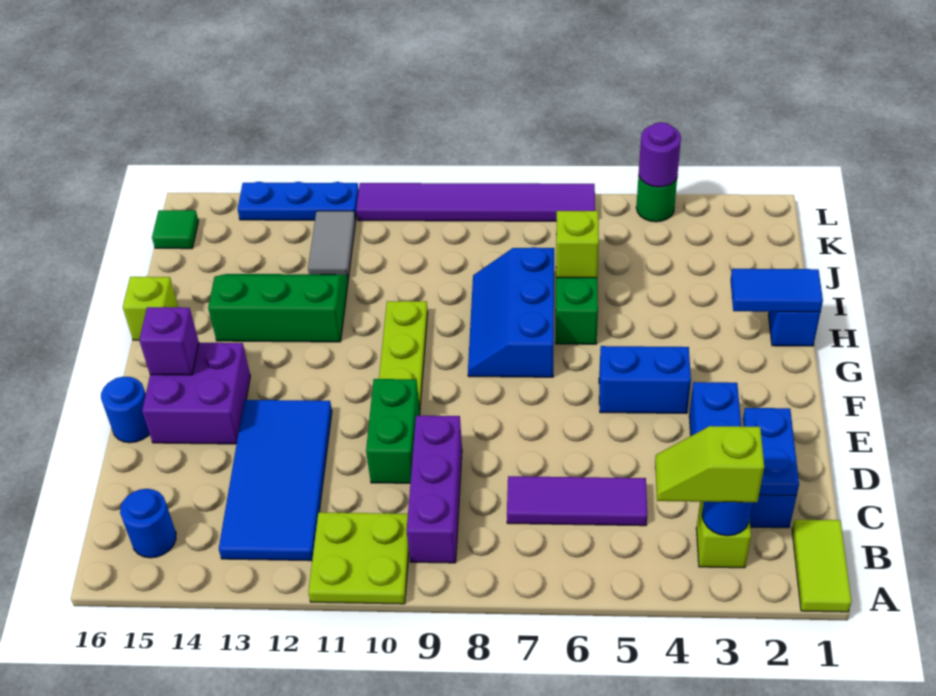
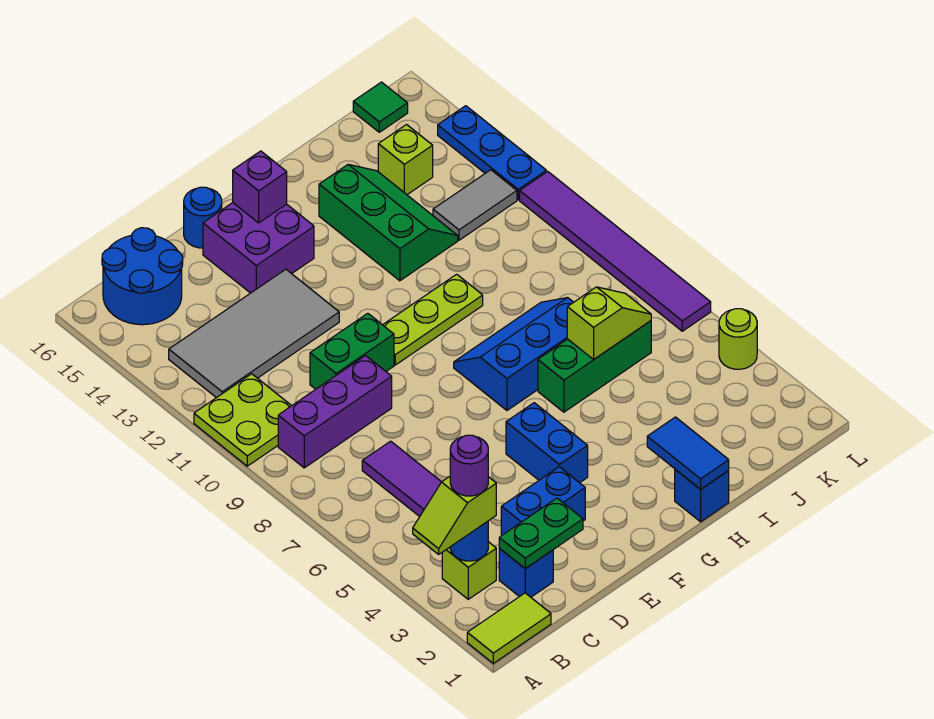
lime 1x2 slope [655,426,764,502] -> lime 1x2 slope turned to [413,477,496,554]
blue 2x4 tile [219,400,332,561] -> grey 2x4 tile [169,269,339,398]
blue 1x1 round brick [120,489,176,558] -> blue 2x2 round brick [102,228,183,325]
blue 1x2 plate [743,408,799,496] -> green 1x2 plate [499,498,583,569]
lime 1x1 brick [123,276,178,340] -> lime 1x1 brick moved to [378,125,433,195]
green 1x1 round brick [636,175,677,222] -> lime 1x1 round brick [719,309,757,369]
purple 1x1 round brick [639,122,681,187] -> purple 1x1 round brick moved to [450,435,488,496]

